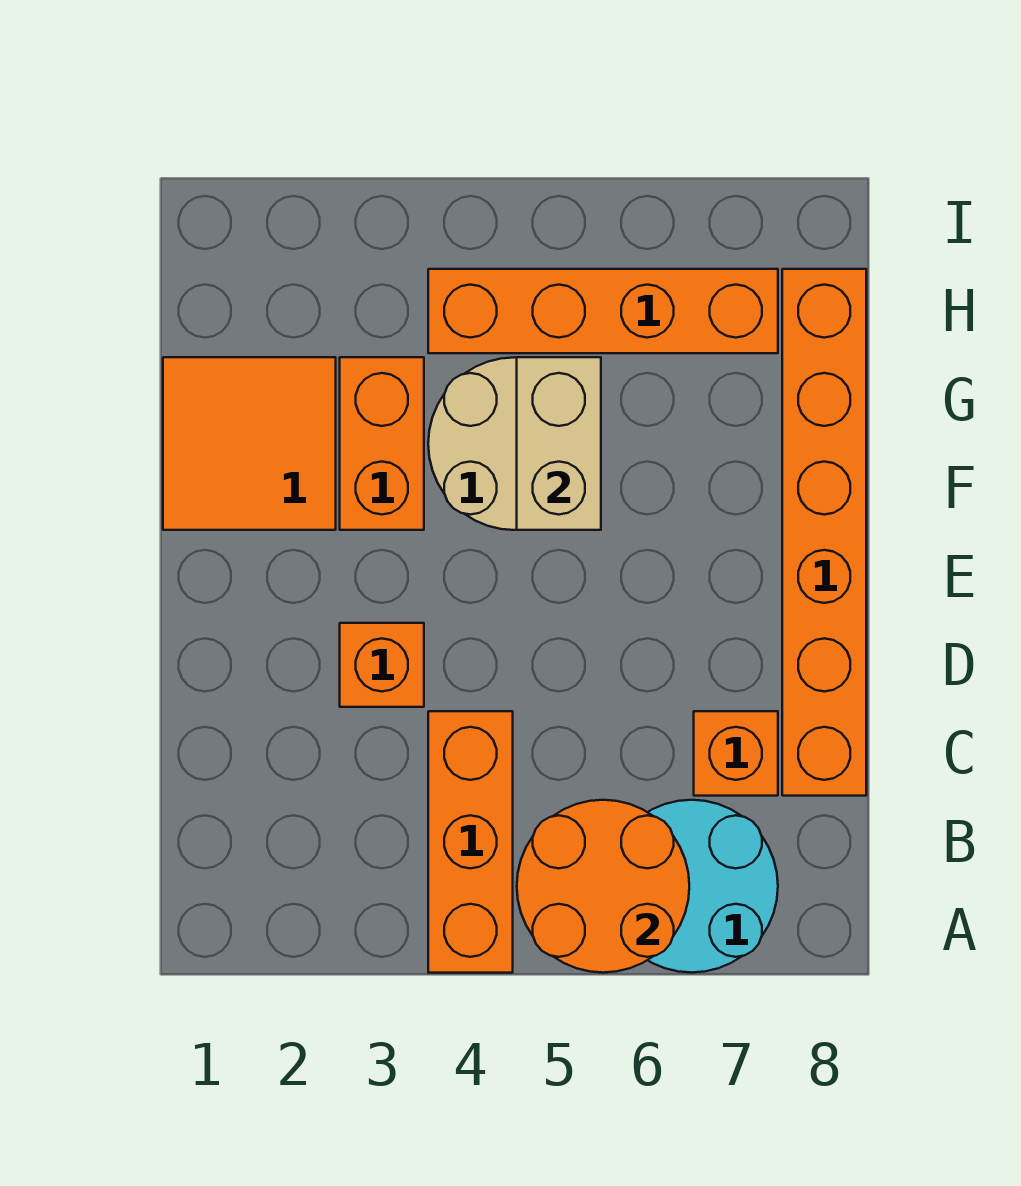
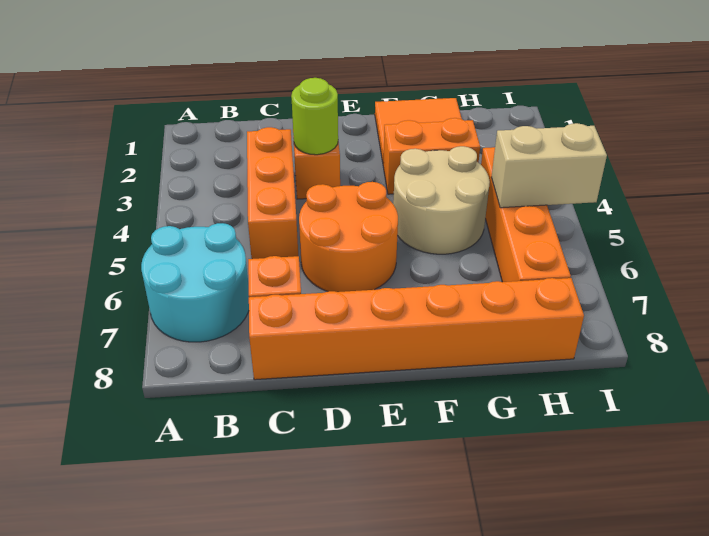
orange 1x3 brick [428,711,513,973] -> orange 1x3 brick turned to [247,127,298,259]
orange 2x2 round brick [517,800,689,973] -> orange 2x2 round brick moved to [299,182,398,292]
none -> lime 1x1 round brick [291,78,338,155]
tan 1x2 brick [517,357,601,530] -> tan 1x2 brick moved to [491,123,607,208]

